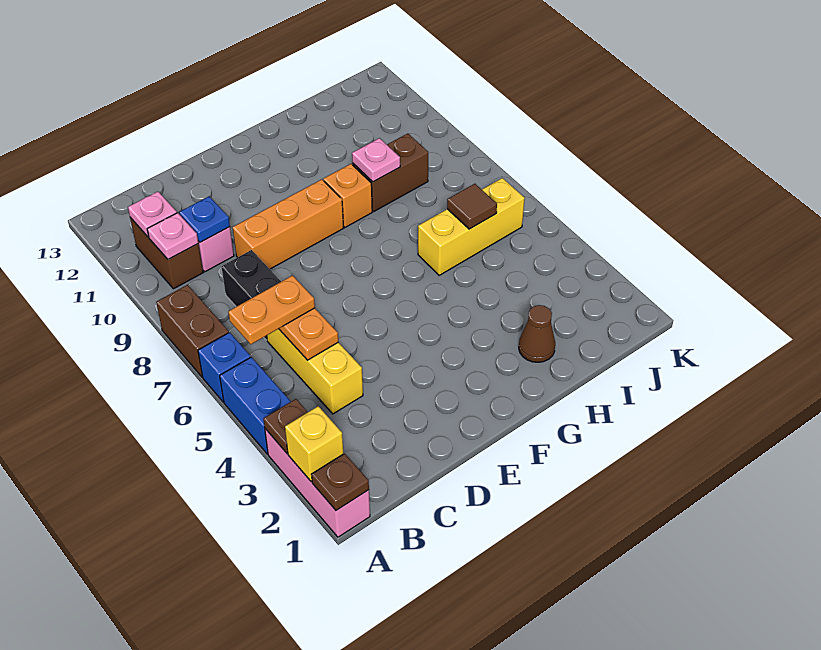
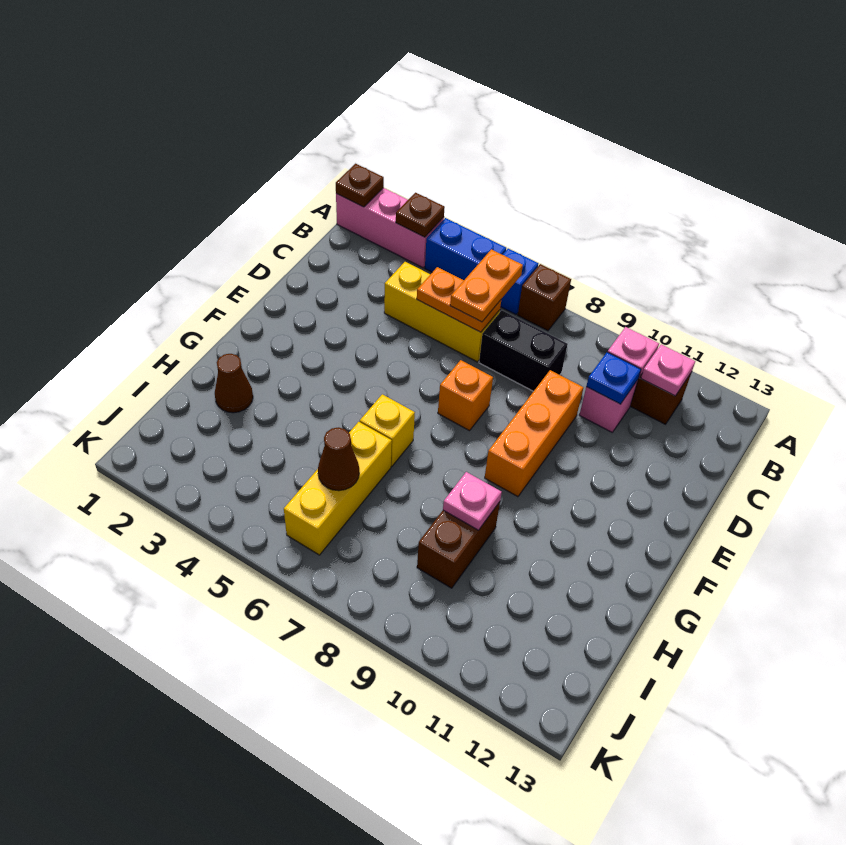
yellow 1x1 brick [285,406,343,482] -> yellow 1x1 brick moved to [360,394,415,466]
brown 1x2 brick [156,285,229,377] -> brown 1x1 brick [518,264,571,331]
orange 1x1 brick [323,164,372,227] -> orange 1x1 brick moved to [438,360,493,431]
brown 1x1 tile [447,184,497,229] -> brown 1x1 cone [318,427,359,491]

